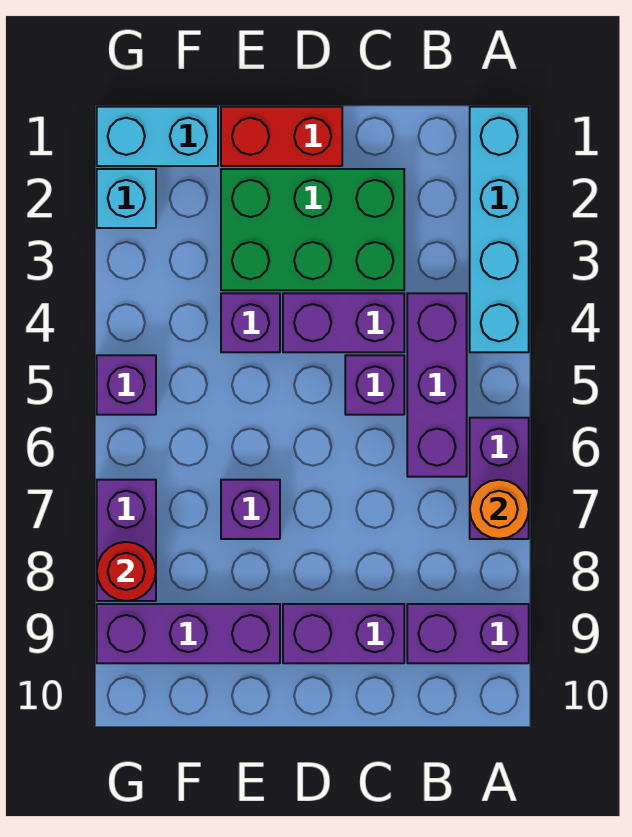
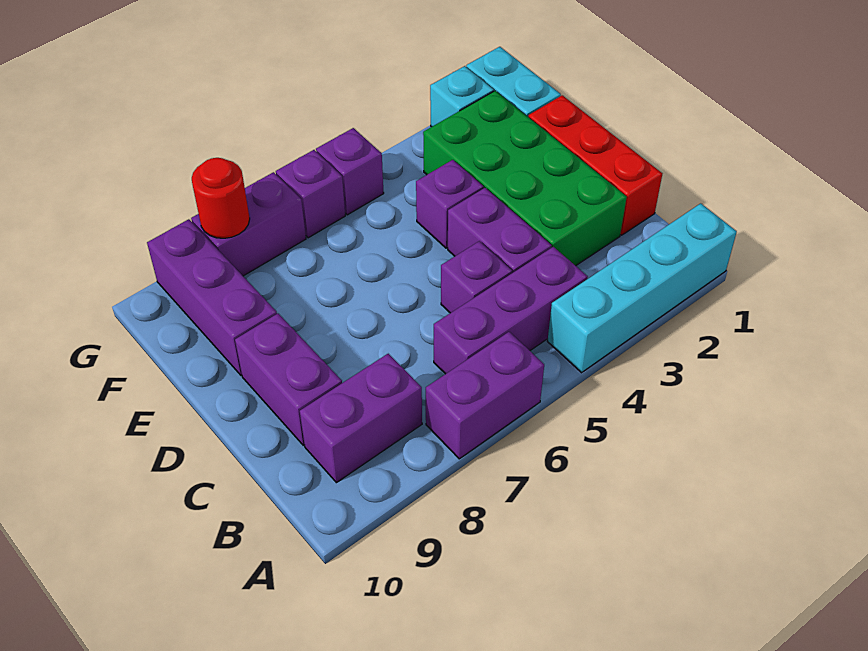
orange 1x1 round brick [470,480,529,539] -> none
purple 1x2 brick [407,604,529,663] -> purple 1x2 brick turned to [300,354,422,483]
green 2x3 brick [221,169,404,290] -> green 2x4 brick [423,91,627,266]
red 1x2 brick [221,107,342,166] -> red 1x3 brick [528,95,662,235]
purple 1x1 brick [221,480,280,539] -> purple 1x1 brick moved to [276,150,345,238]

